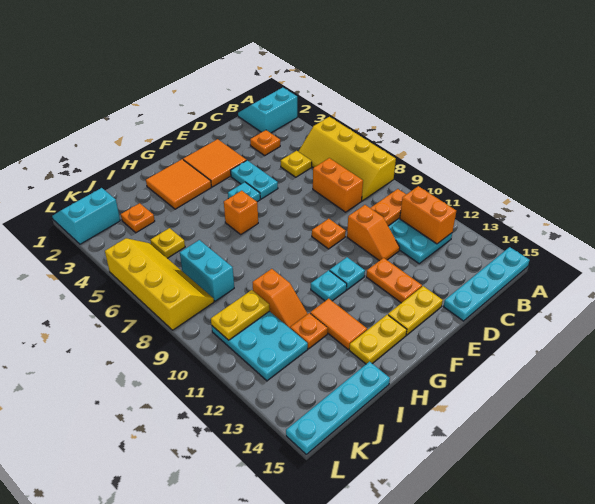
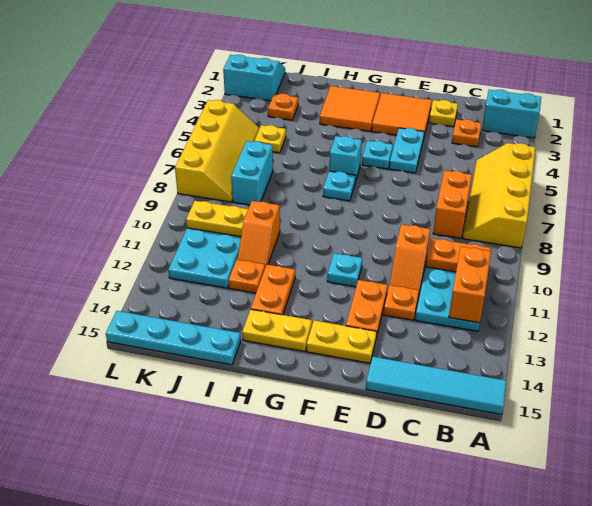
cyan 1x4 plate [443,247,530,321] -> cyan 1x4 tile [366,357,507,414]
yellow 1x1 plate [281,151,312,177] -> yellow 1x1 plate moved to [429,100,458,127]
orange 1x1 plate [312,219,346,249] -> orange 1x1 plate moved to [383,285,419,320]
orange 1x1 brick [224,191,258,234] -> cyan 1x1 brick [329,136,362,182]
cyan 1x1 plate [311,270,347,301] -> cyan 1x1 plate moved to [323,171,355,201]
orange 1x2 tile [310,299,367,349] -> orange 1x2 plate [251,265,295,315]

